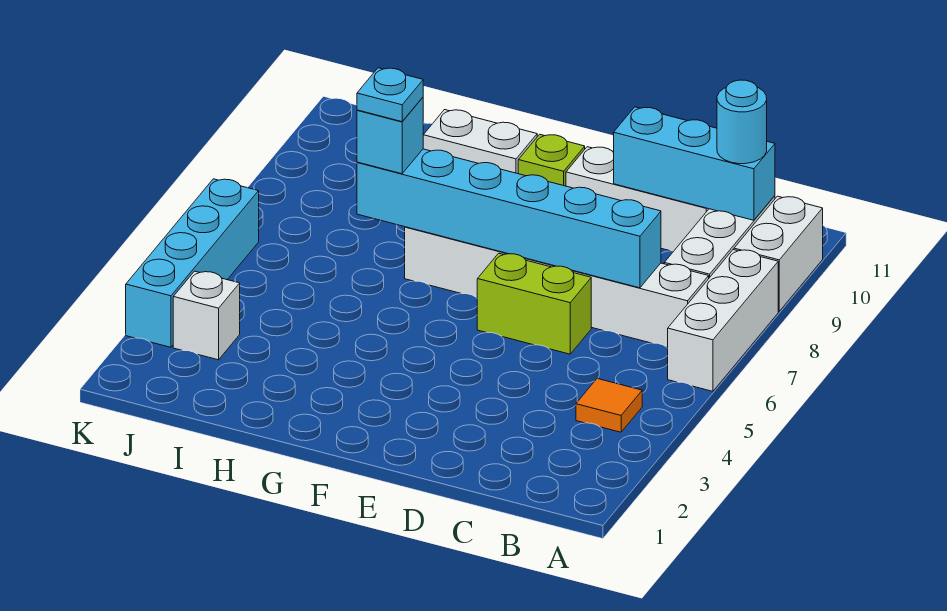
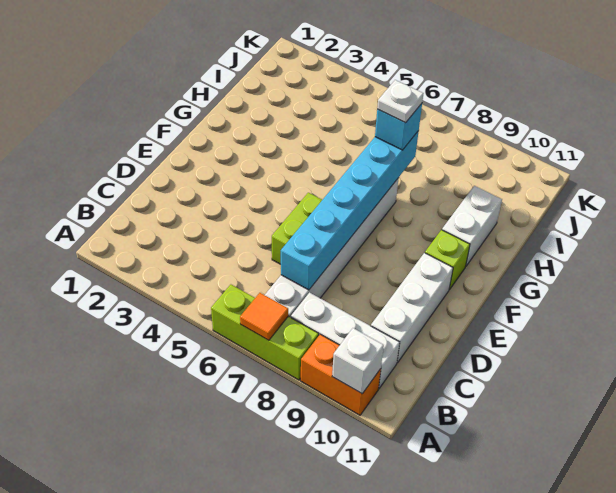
white 1x3 brick [668,250,778,391] -> lime 1x3 brick [211,285,319,380]
white 1x2 brick [734,196,823,311] -> orange 1x2 brick [301,334,381,415]
orange 1x1 tile [576,379,642,432] -> orange 1x1 tile moved to [240,293,288,340]
cyan 1x3 brick [614,107,775,220] -> none
cyan 1x1 round brick [717,80,767,164] -> none
cyan 1x1 plate [357,68,423,122] -> white 1x1 plate [377,80,424,123]
white 1x1 brick [173,271,240,360] -> white 1x1 brick moved to [332,328,384,394]
cyan 1x4 brick [126,179,259,347] -> none

